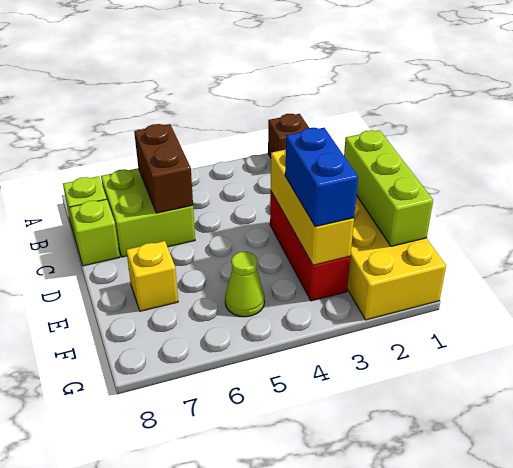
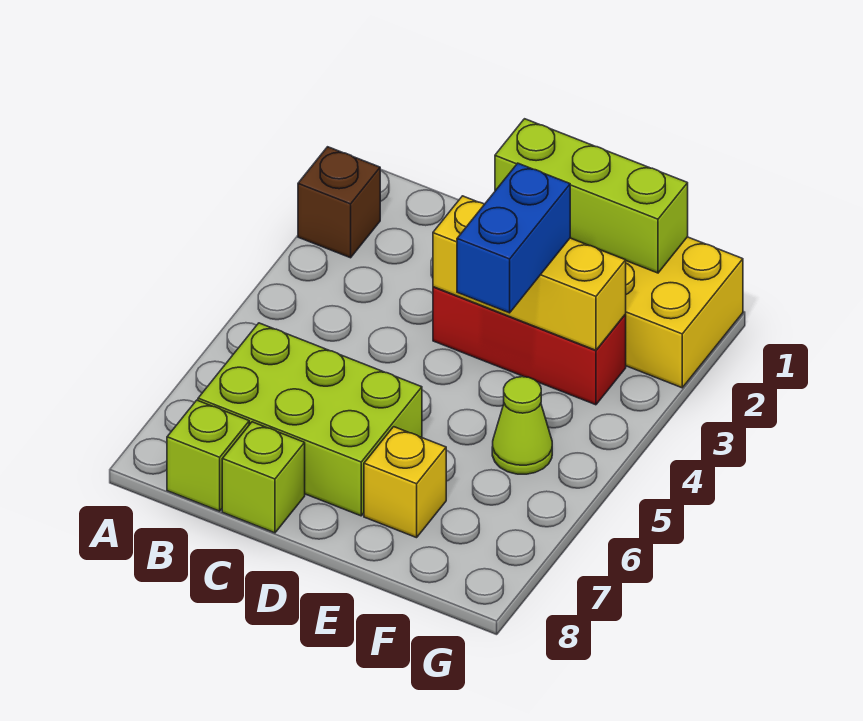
lime 2x2 brick [101,168,195,257] -> lime 2x3 brick [198,323,422,516]
brown 1x2 brick [134,124,193,213] -> none
blue 1x2 brick [285,128,358,227] -> blue 1x2 brick turned to [457,163,570,313]

